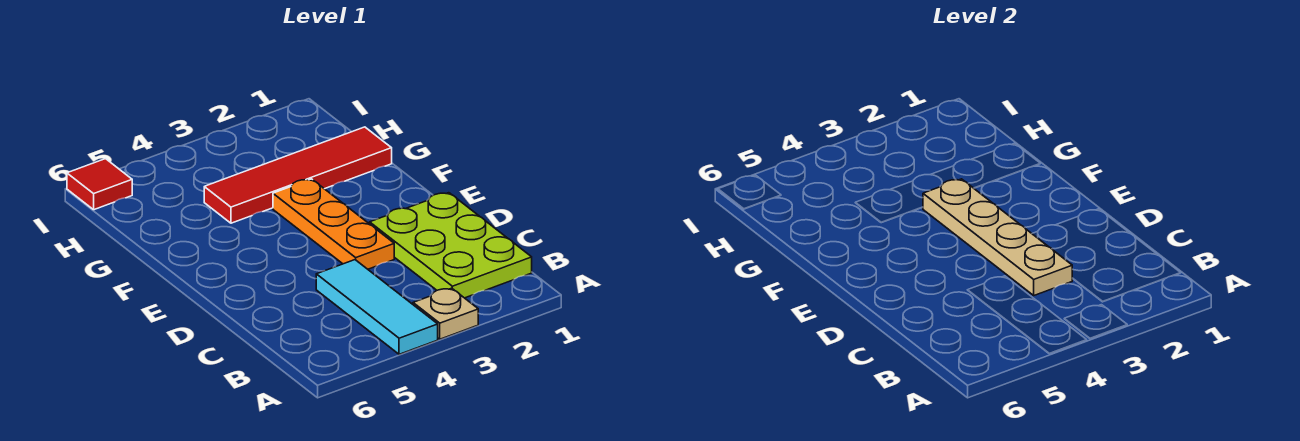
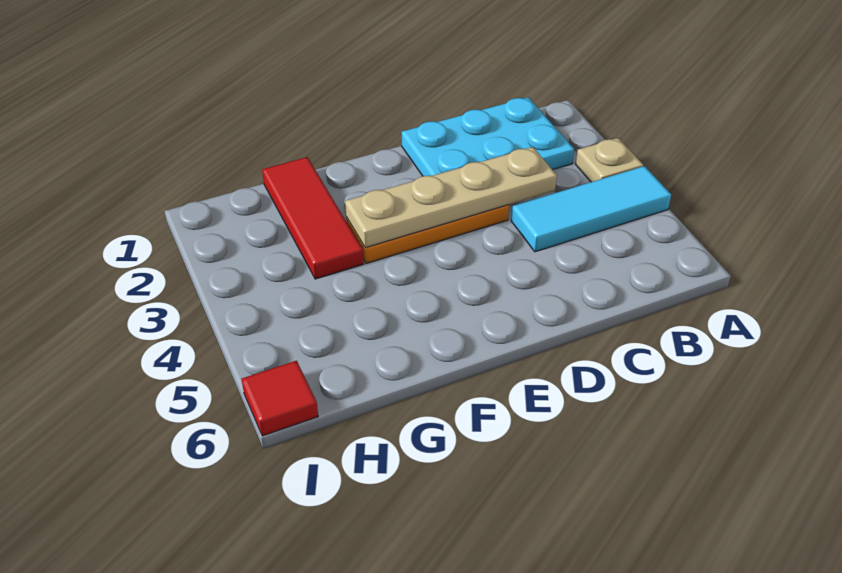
lime 2x3 plate [370,193,532,298] -> cyan 2x3 plate [402,97,574,176]
red 1x4 tile [204,127,392,223] -> red 1x3 tile [262,157,364,279]

